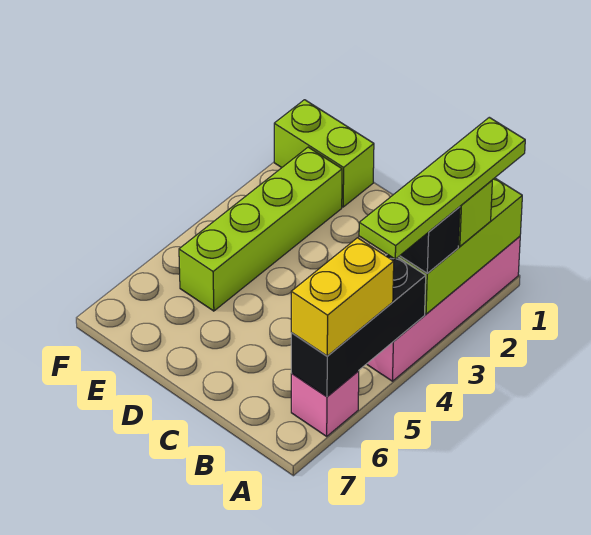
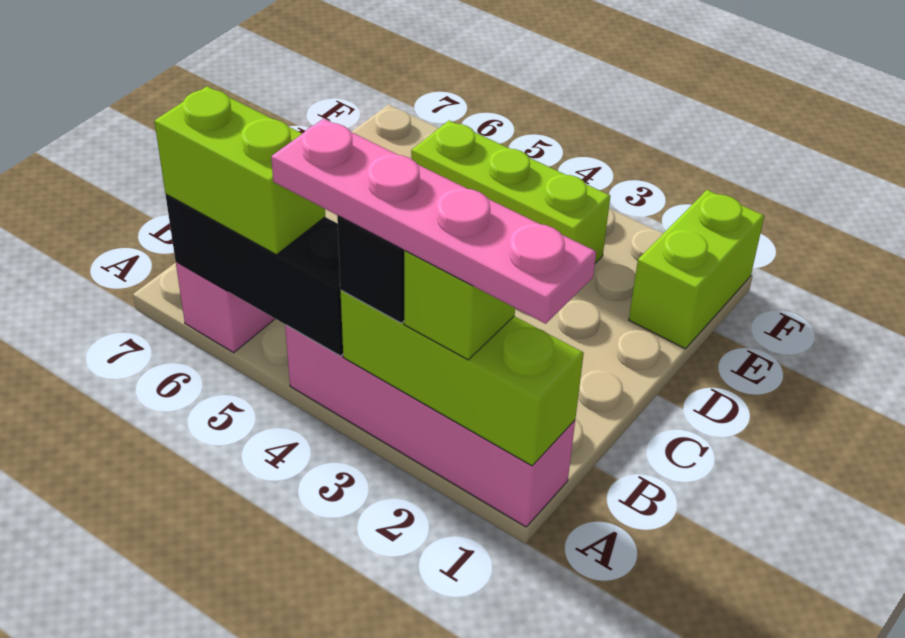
lime 1x4 plate [359,117,525,259] -> pink 1x4 plate [271,119,596,324]
yellow 1x2 brick [291,238,394,356] -> lime 1x2 brick [154,86,325,255]
lime 1x4 brick [179,147,342,311] -> lime 1x3 brick [411,120,610,263]

